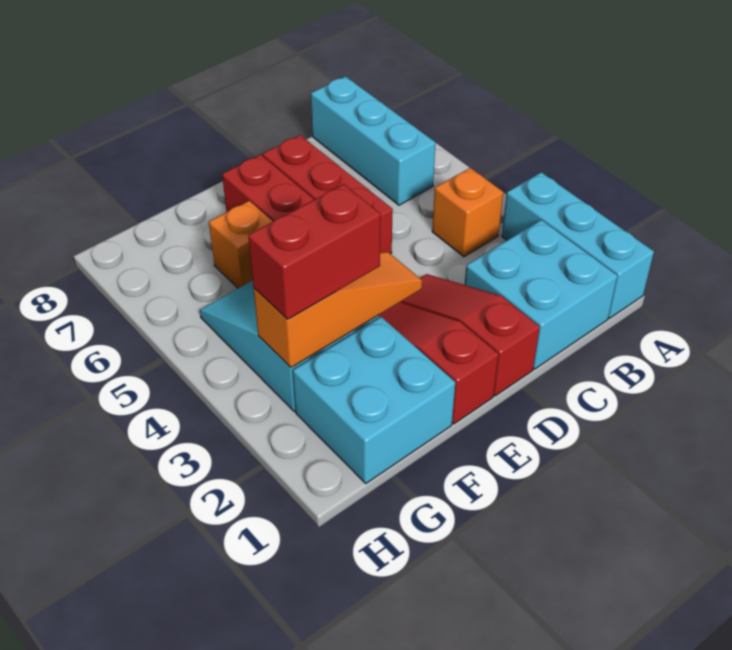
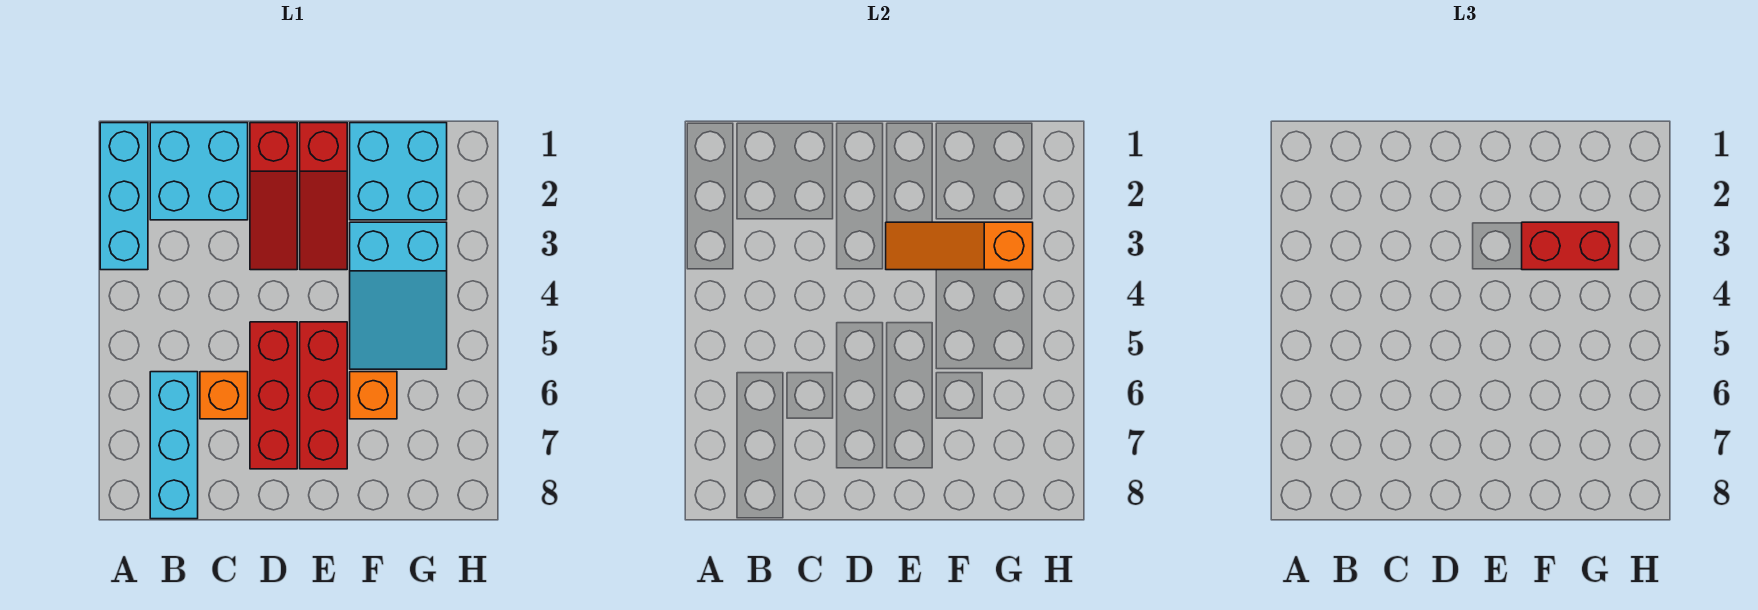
orange 1x1 brick [432,168,503,257] -> orange 1x1 brick moved to [200,372,248,419]

